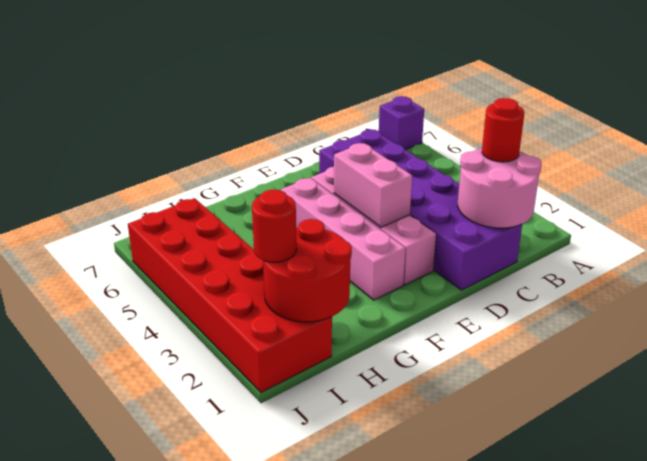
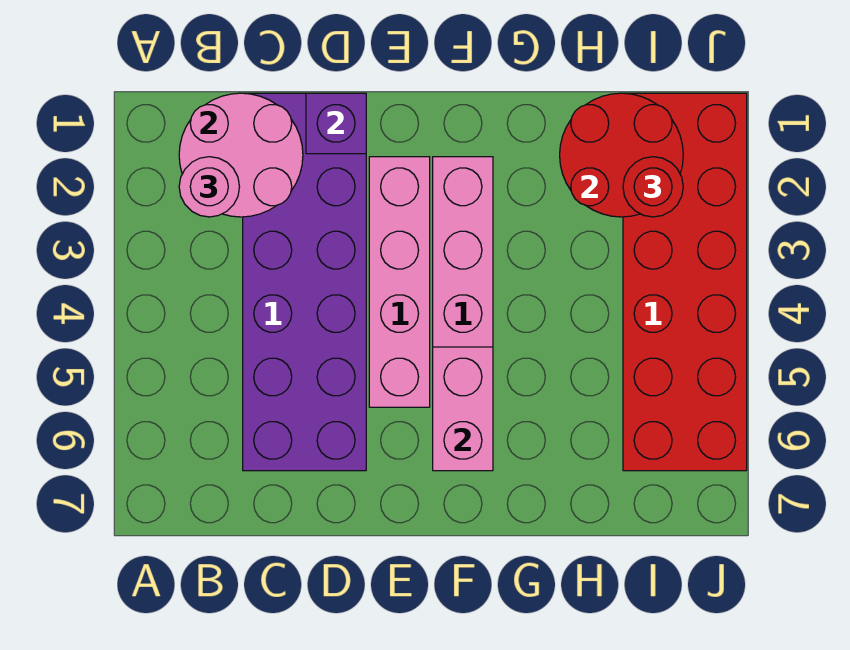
purple 1x1 brick [379,96,424,150] -> purple 1x1 brick moved to [306,93,366,154]
red 1x1 round brick [482,98,524,162] -> pink 1x1 round brick [179,157,239,217]
pink 1x2 brick [334,143,412,227] -> pink 1x2 brick moved to [433,347,493,471]

